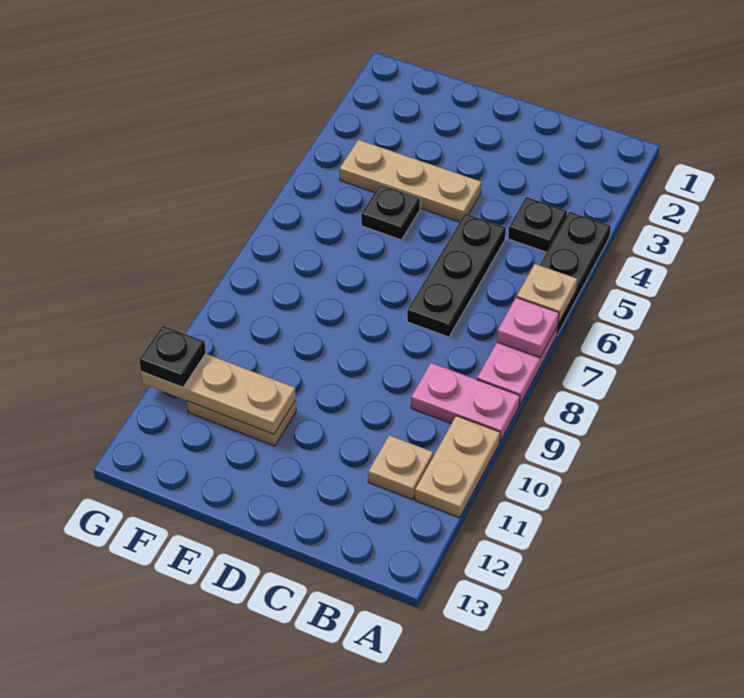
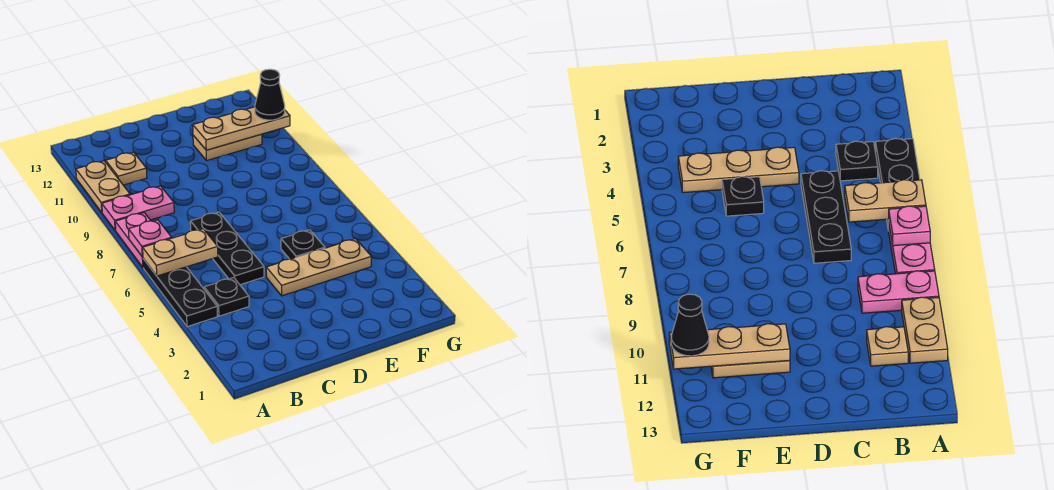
tan 1x1 plate [517,264,577,323] -> tan 1x2 plate [143,229,218,276]
black 1x1 plate [139,326,206,387] -> black 1x1 cone [255,69,285,120]

